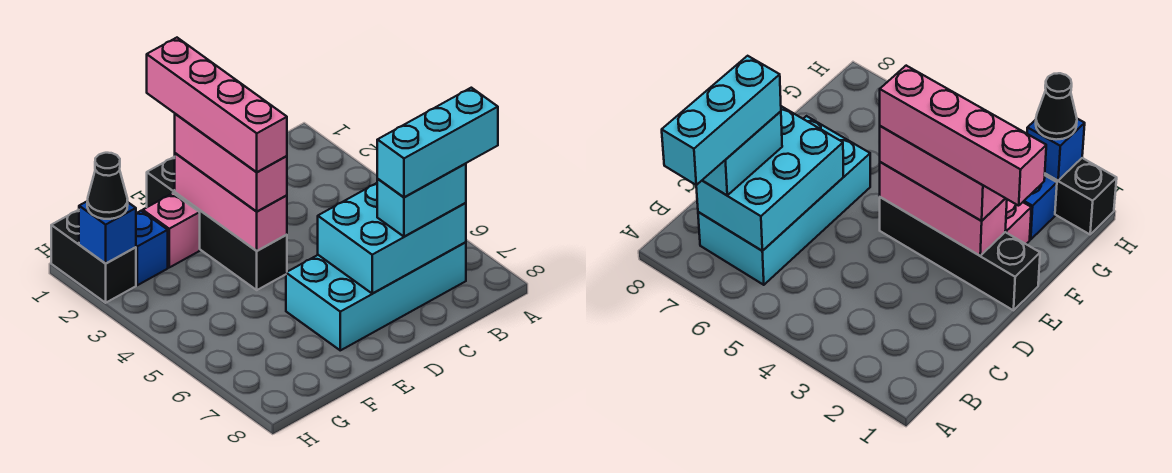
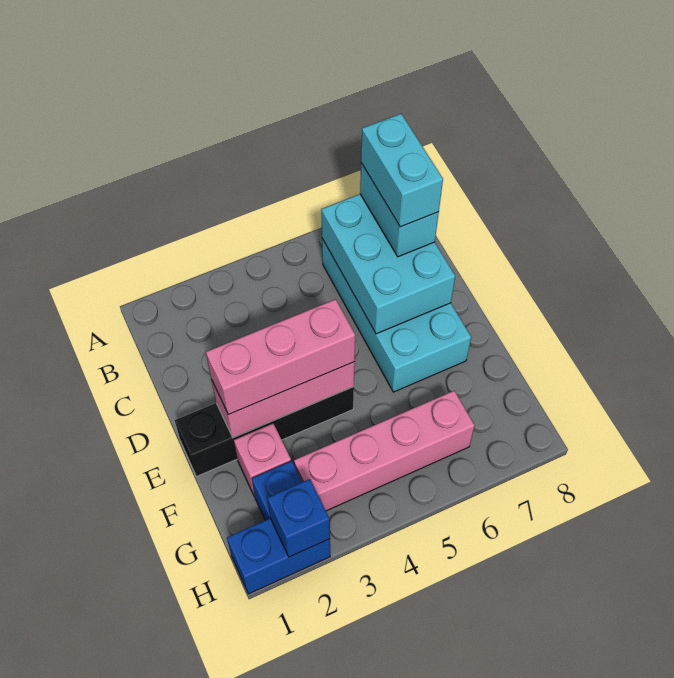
cyan 1x3 brick [377,88,498,197] -> cyan 1x2 brick [361,114,443,227]
pink 1x4 brick [147,38,287,172] -> pink 1x4 brick moved to [294,391,475,511]
black 1x2 brick [51,210,136,303] -> blue 1x2 brick [227,518,330,594]
black 1x1 cone [87,153,128,219] -> none

